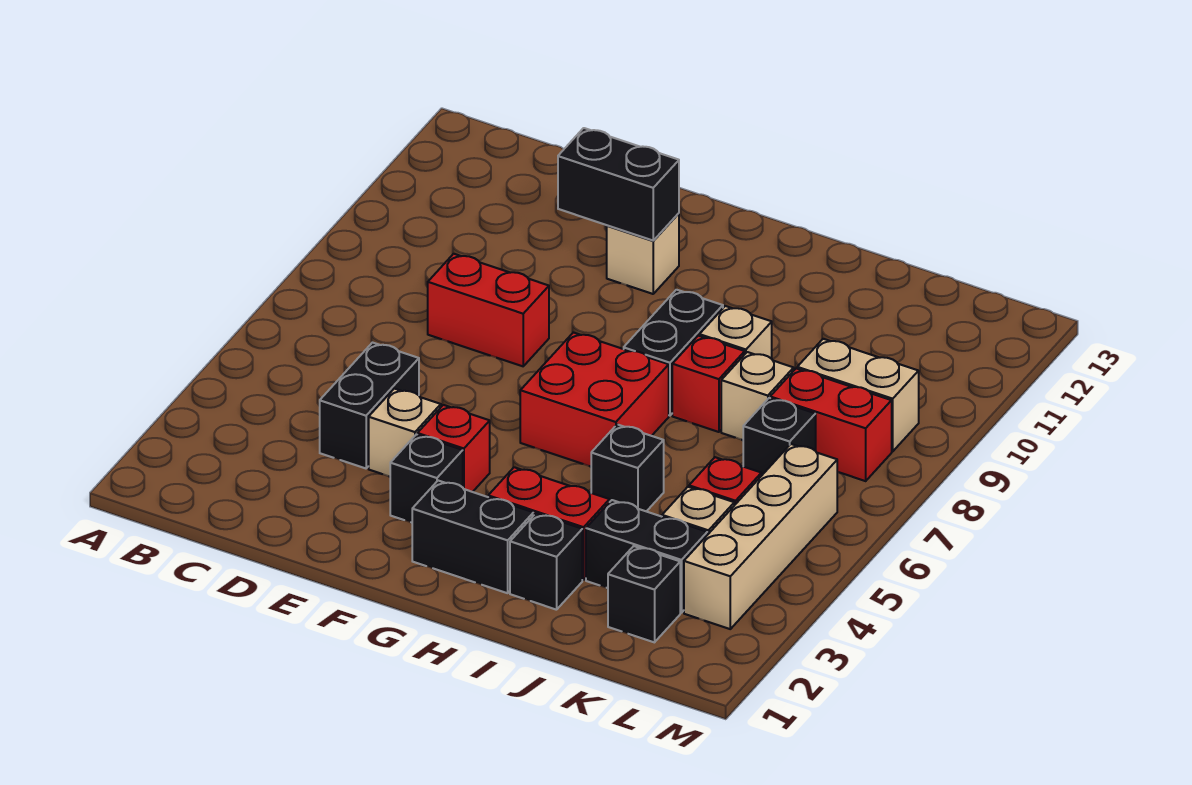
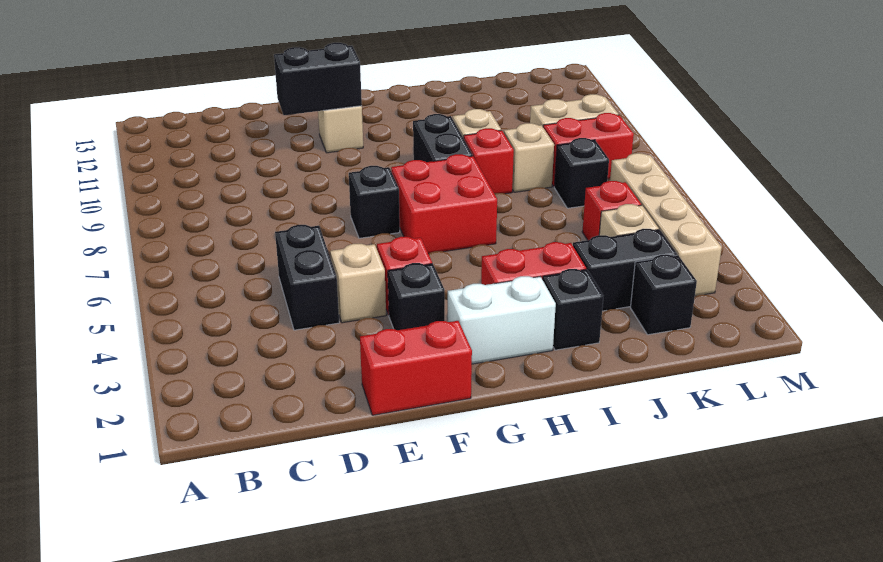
red 1x2 brick [428,254,549,366] -> red 1x2 brick moved to [360,321,472,415]
black 1x2 brick [412,481,534,593] -> white 1x2 brick [448,276,556,364]
black 1x1 brick [591,424,664,511] -> black 1x1 brick moved to [349,166,400,238]

